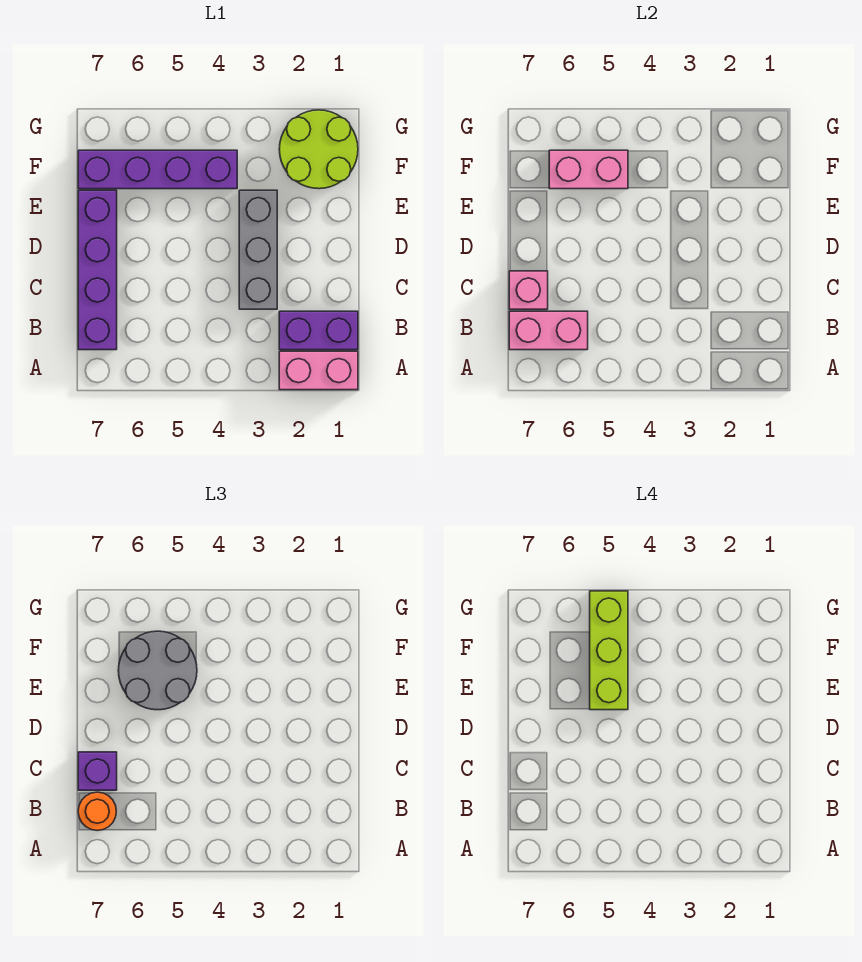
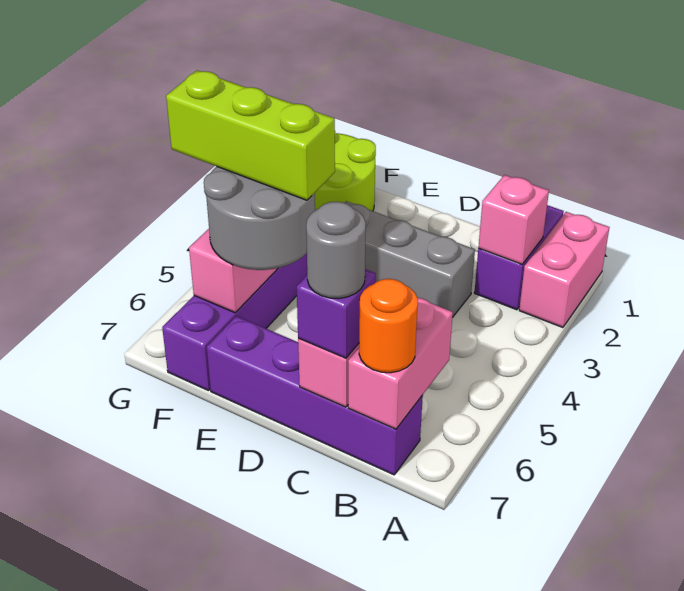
none -> pink 1x1 brick [478,175,549,264]
none -> grey 1x1 round brick [306,202,366,299]

